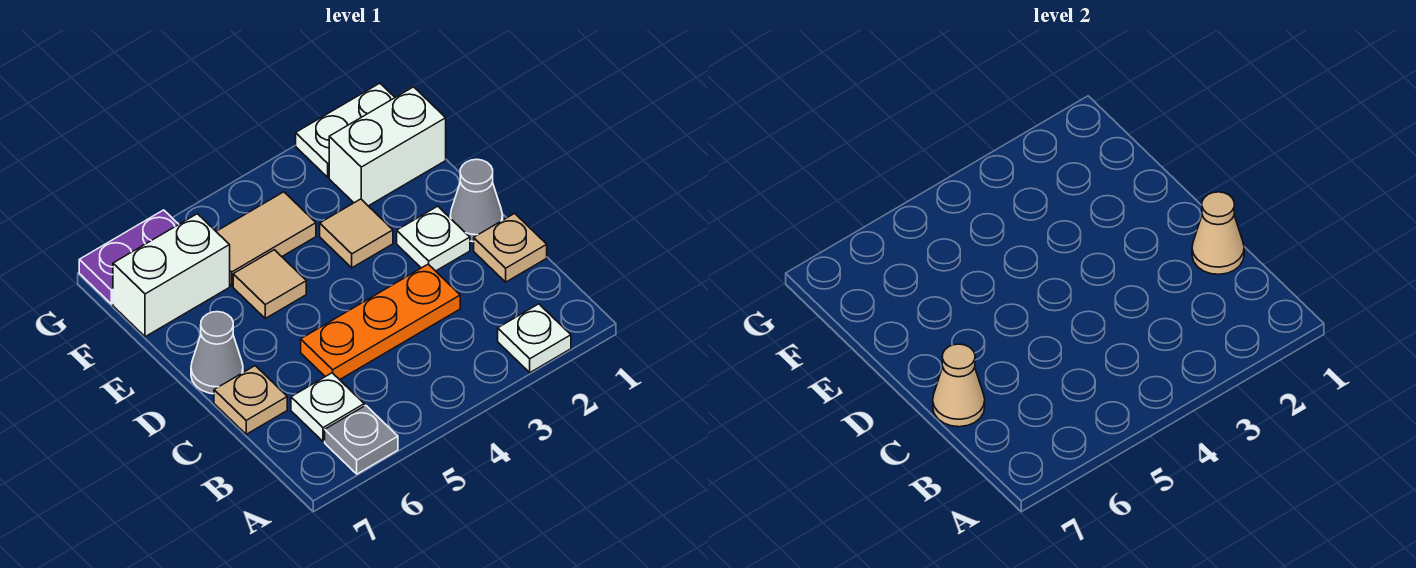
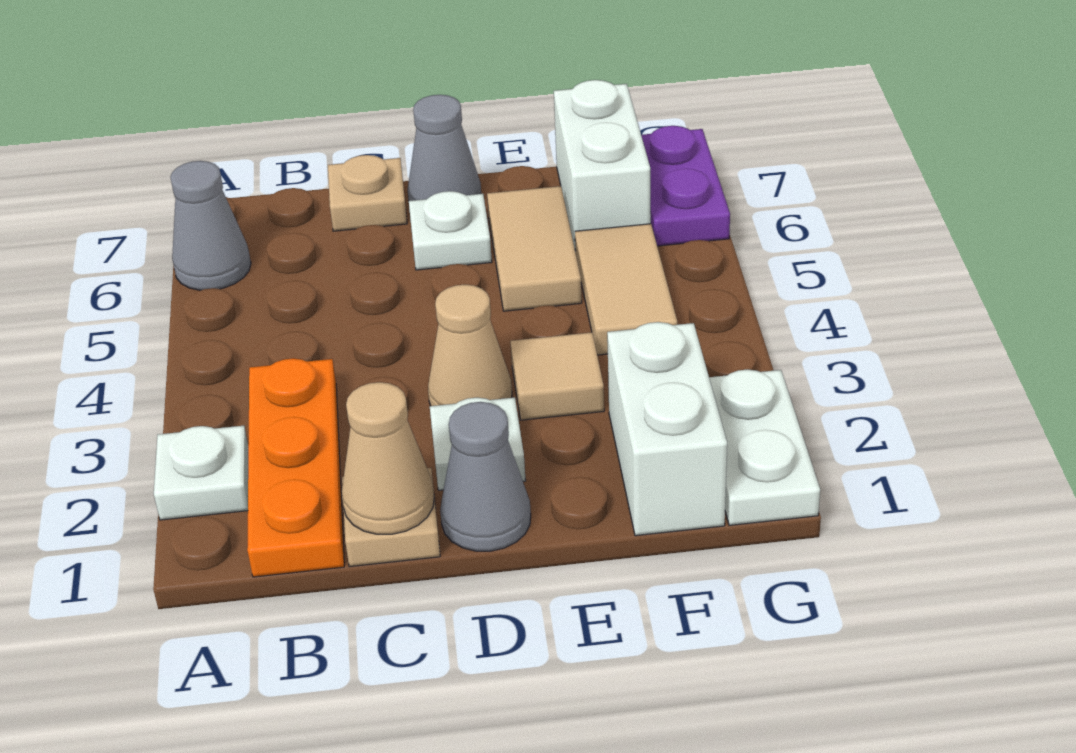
grey 1x1 plate [325,405,398,474] -> grey 1x1 cone [170,161,251,290]
white 1x1 plate [291,373,364,442] -> white 1x1 plate moved to [409,191,492,270]
orange 1x3 plate [301,264,460,380] -> orange 1x3 plate moved to [247,358,344,577]
tan 1x1 cone [933,344,985,427] -> tan 1x1 cone moved to [428,285,512,406]
tan 1x1 tile [233,250,306,318] -> tan 1x2 tile [487,186,582,311]

